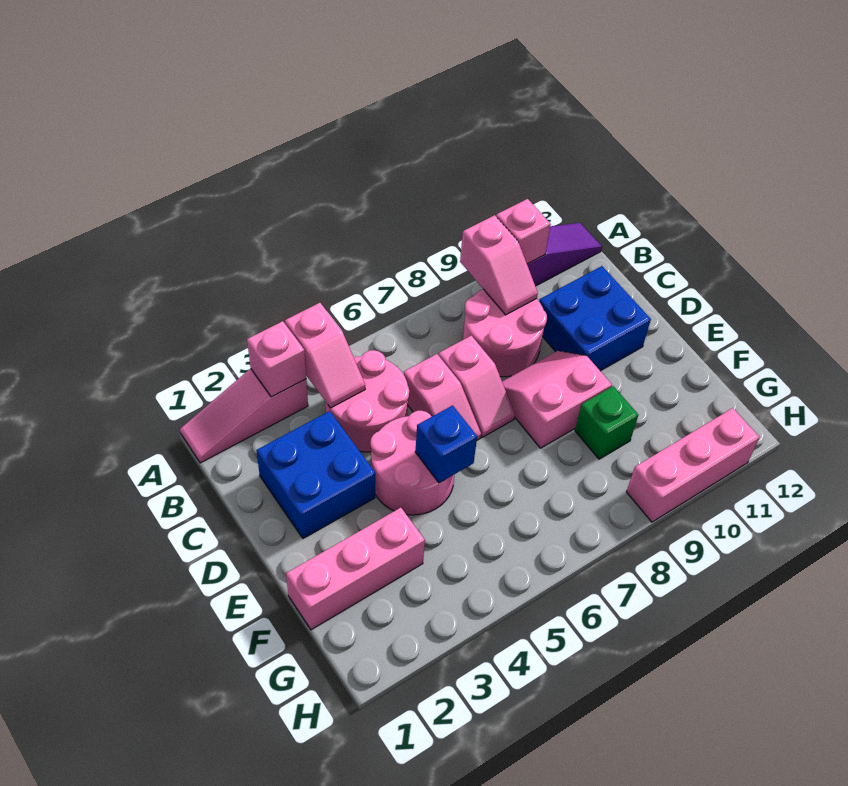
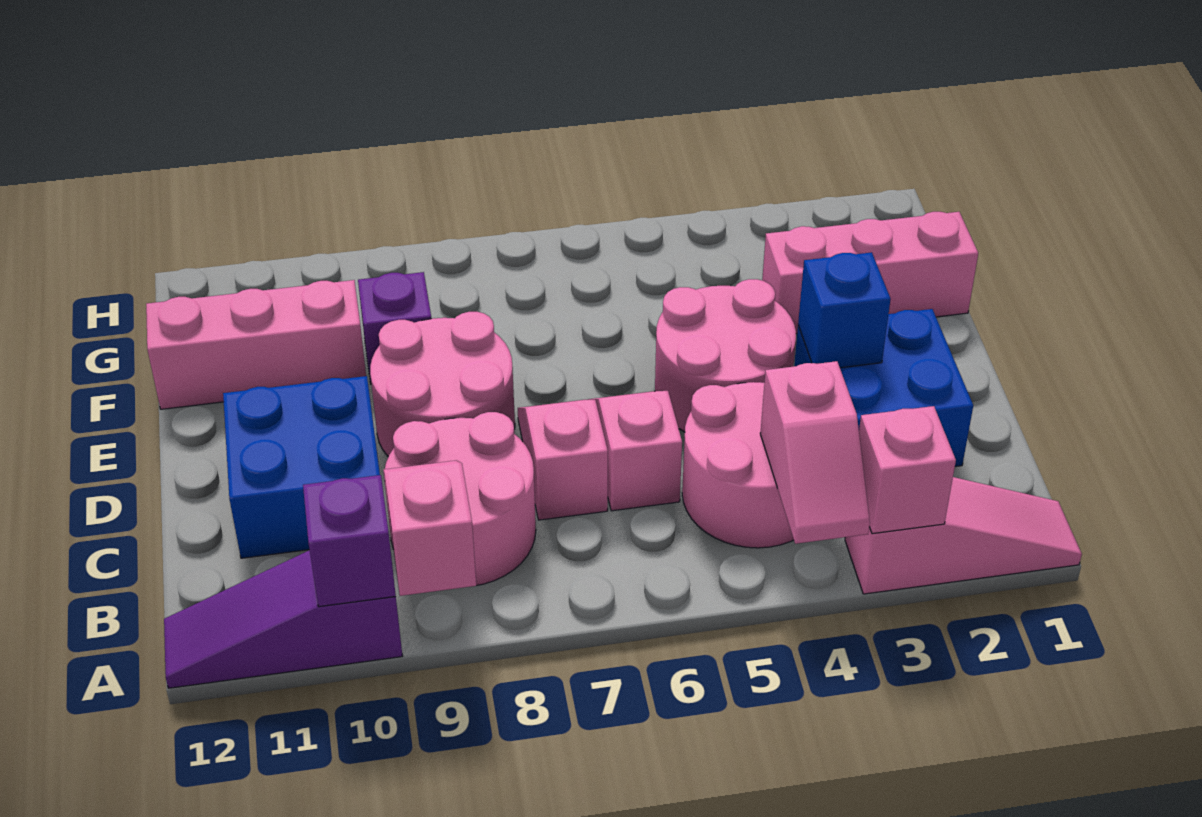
pink 1x2 slope [285,303,365,408] -> pink 1x2 slope turned to [760,361,870,544]
pink 1x1 brick [496,199,551,264] -> purple 1x1 brick [303,475,396,607]
pink 2x2 slope [502,351,612,448] -> pink 2x2 round brick [370,312,515,457]
blue 1x1 brick [415,405,477,483] -> blue 1x1 brick moved to [798,252,891,368]
green 1x1 brick [575,386,638,459] -> purple 1x1 brick [358,272,431,384]
pink 1x3 brick [627,408,759,522] -> pink 1x3 brick moved to [146,280,366,409]

